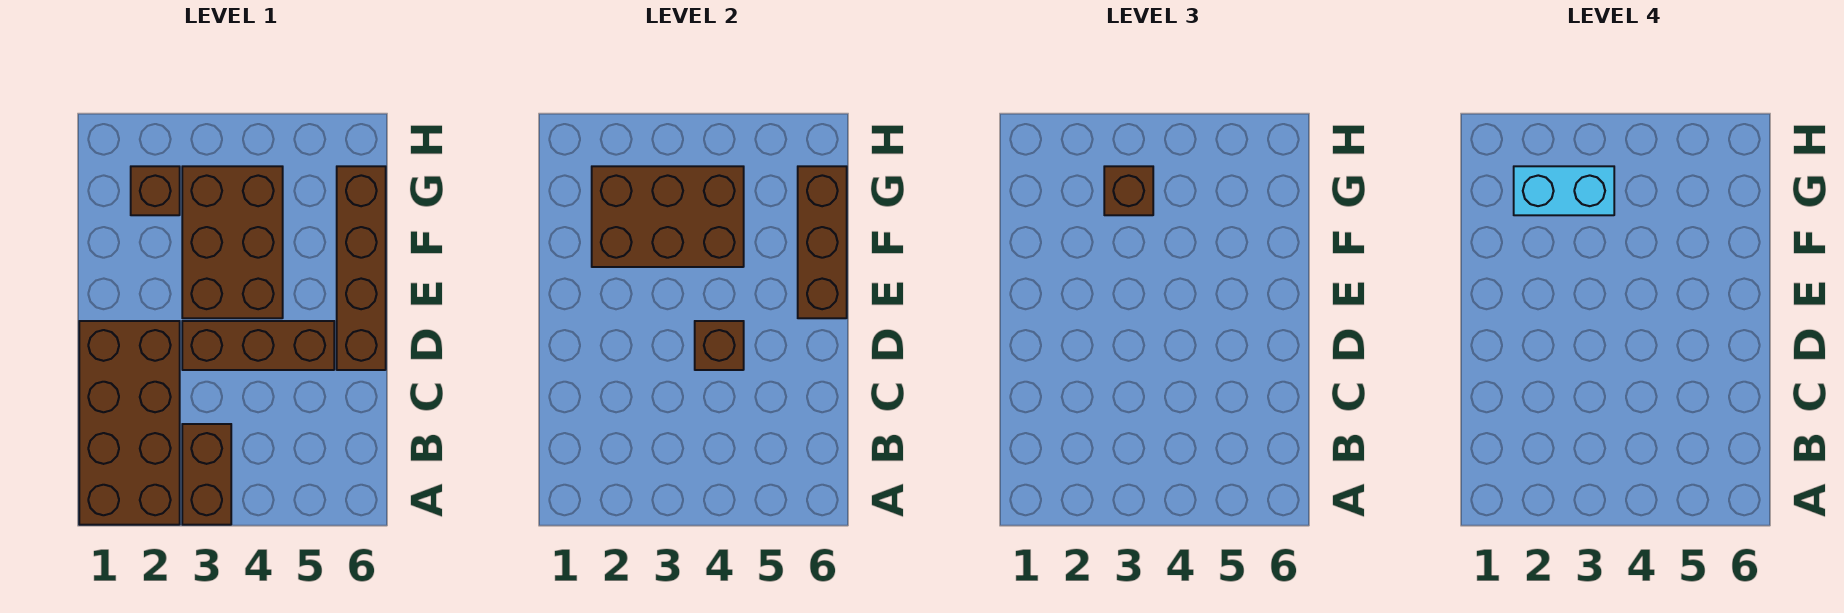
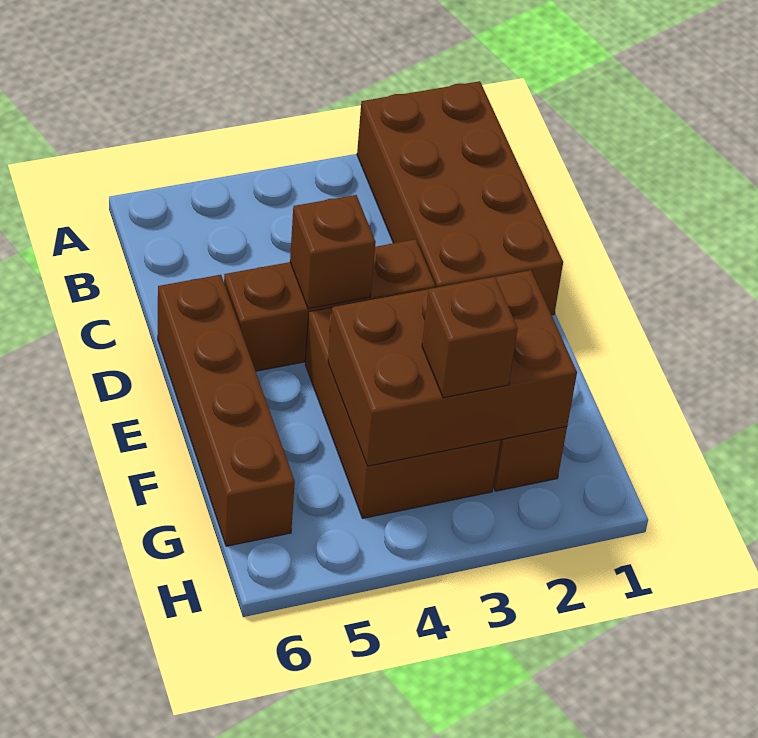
brown 1x2 brick [182,424,231,525] -> none
brown 1x3 brick [798,166,847,318] -> none
cyan 1x2 brick [1514,166,1614,215] -> none

